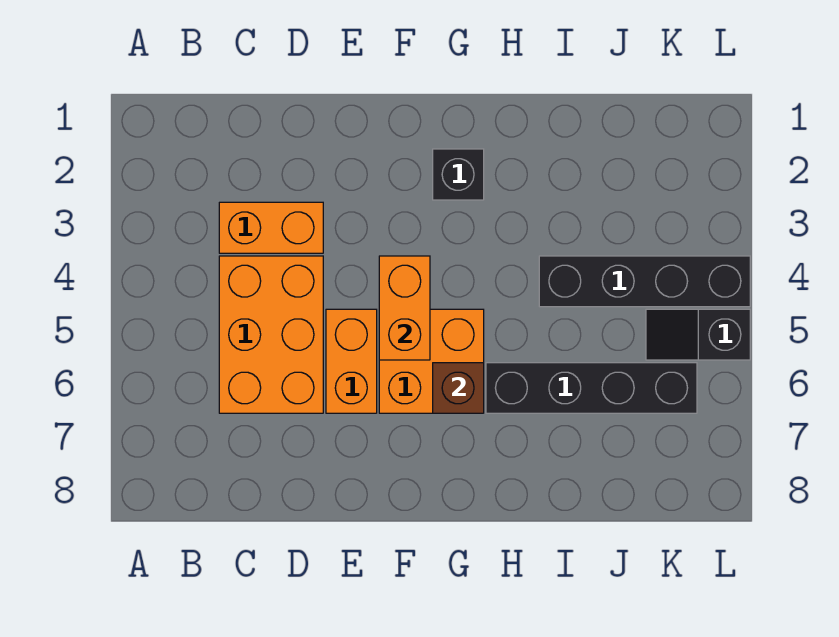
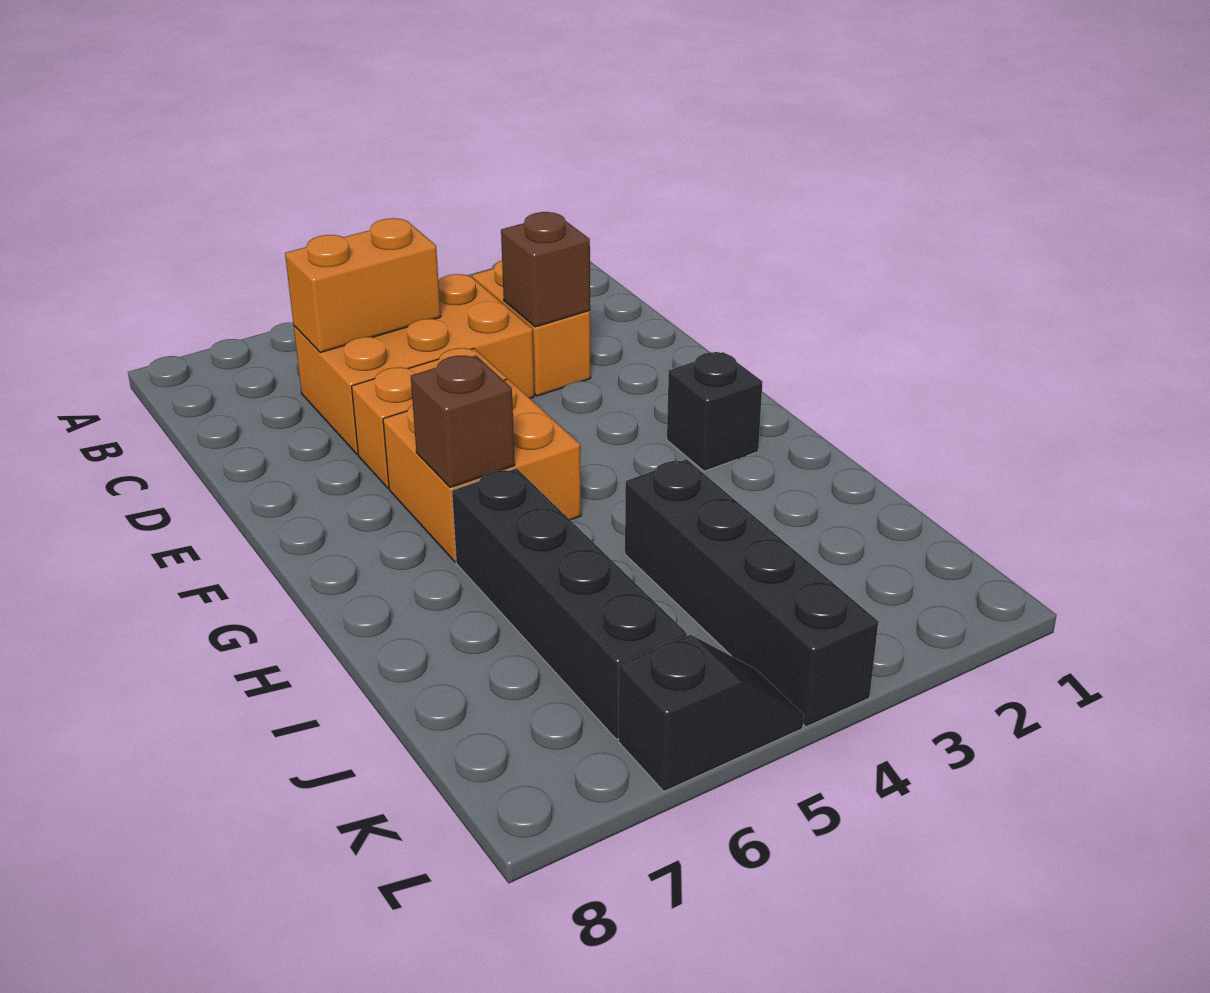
none -> brown 1x1 brick [501,212,590,327]
orange 1x2 brick [379,256,430,360] -> orange 1x2 brick moved to [285,218,441,353]
black 1x2 slope [646,309,750,360] -> black 1x2 slope turned to [619,635,804,791]

